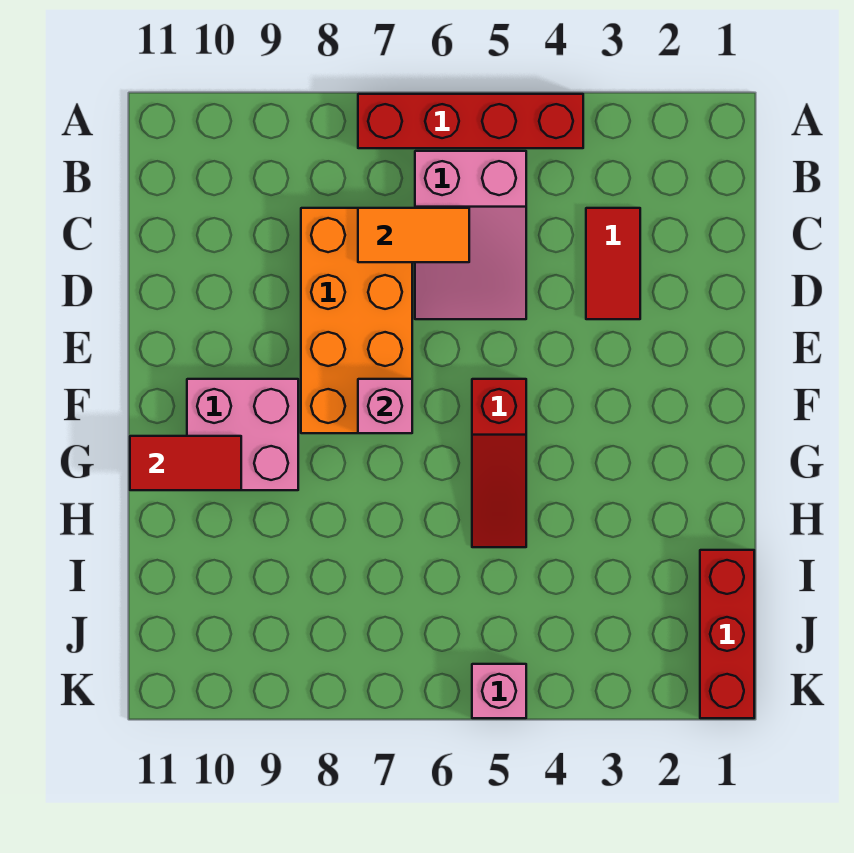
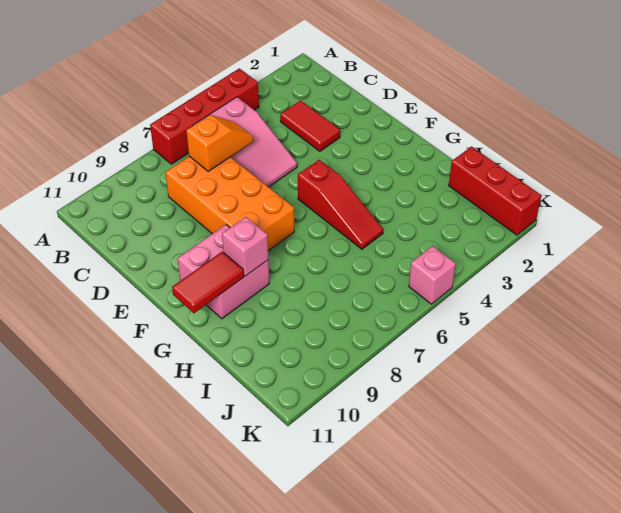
orange 1x2 tile [358,208,469,262] -> orange 1x2 slope [186,115,254,171]
pink 1x1 brick [358,379,412,433] -> pink 1x1 brick moved to [222,217,268,276]

